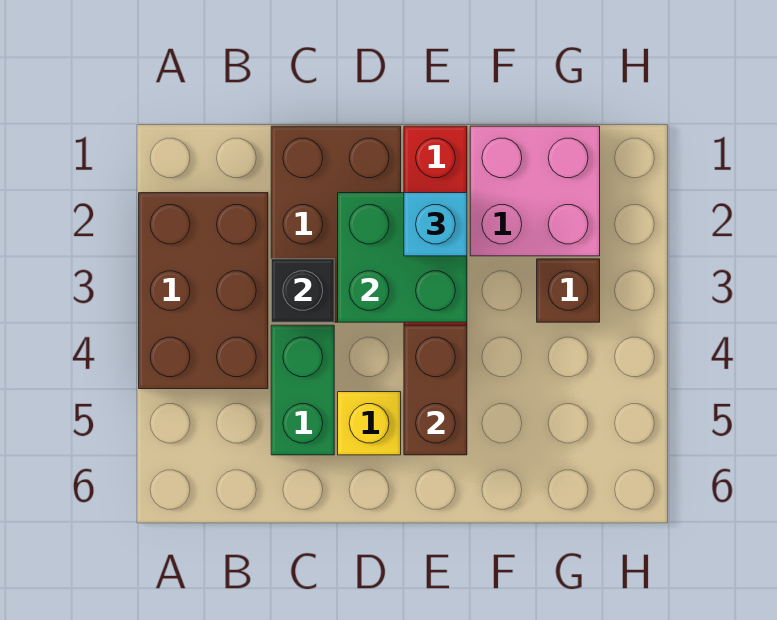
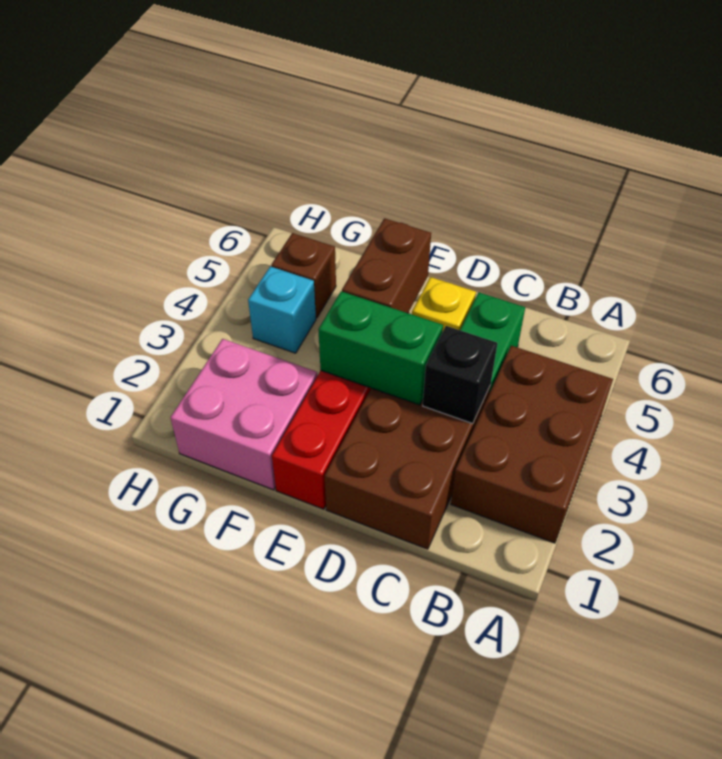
green 2x2 brick [338,193,467,322] -> green 1x2 brick [318,291,443,405]
cyan 1x1 brick [404,193,467,256] -> cyan 1x1 brick moved to [248,266,316,353]
brown 1x1 brick [537,259,600,322] -> brown 1x1 brick moved to [271,233,336,318]

